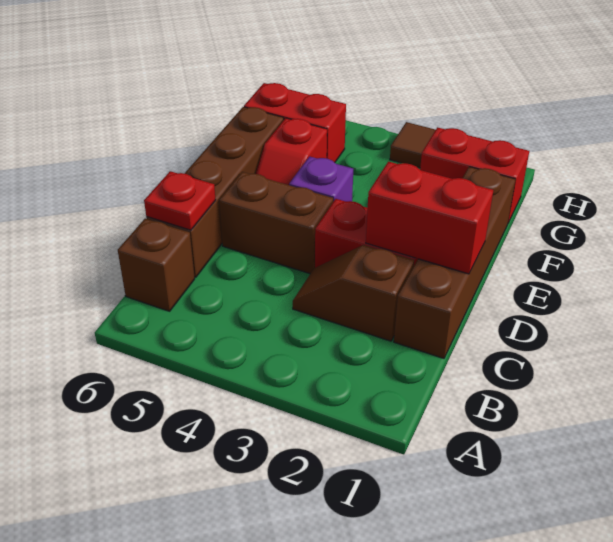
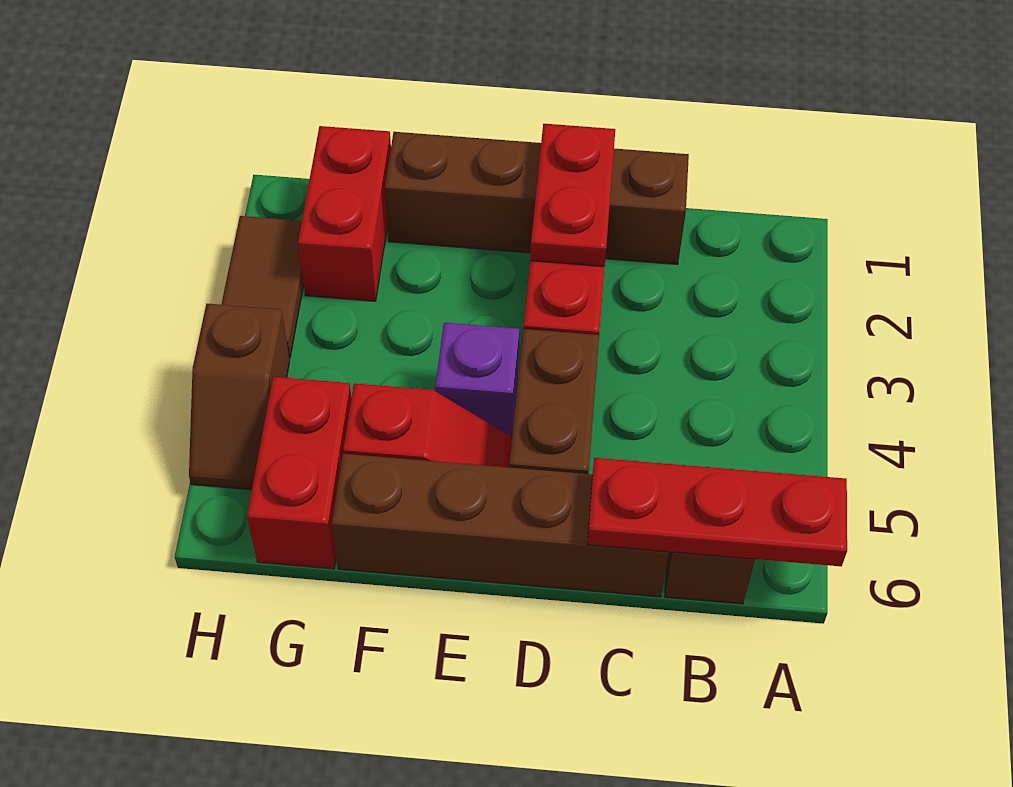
brown 1x2 slope [293,245,414,341] -> brown 1x2 slope moved to [189,304,290,490]
red 1x1 plate [144,171,216,230] -> red 1x3 plate [587,458,847,566]
red 1x2 brick [366,162,493,274] -> red 1x2 plate [530,124,615,266]

